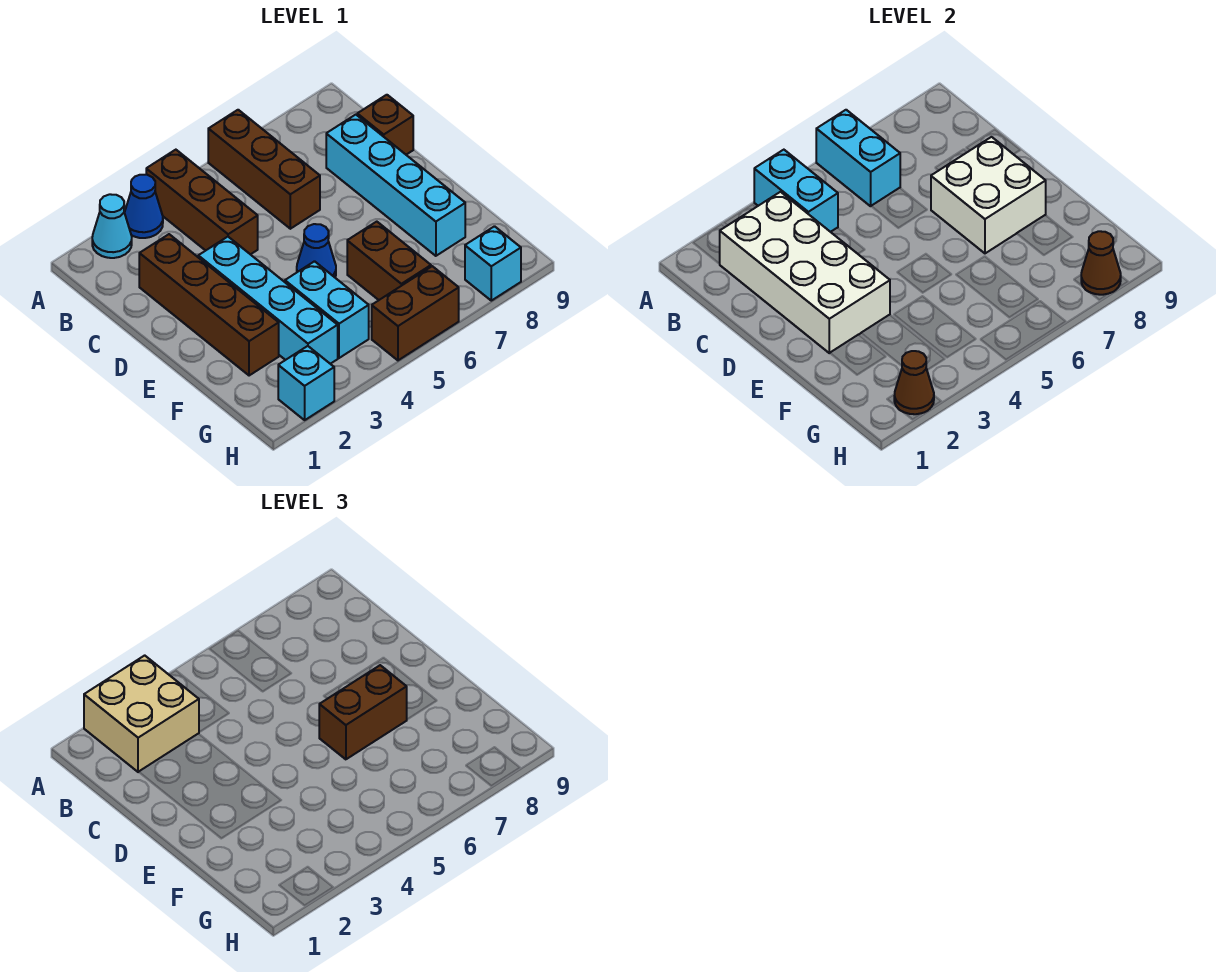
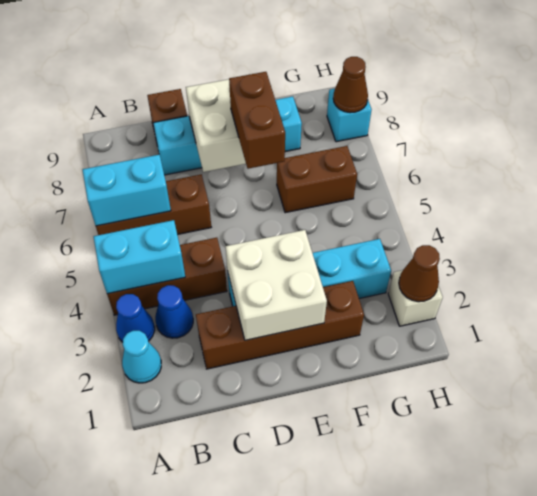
tan 2x2 brick [84,655,199,772] -> none
white 2x4 brick [719,192,890,353] -> white 2x2 brick [225,230,327,340]
blue 1x1 cone [297,224,336,277] -> blue 1x1 cone moved to [155,285,193,338]
cyan 1x2 brick [285,261,369,358] -> none
cyan 1x1 brick [278,346,334,420] -> white 1x1 brick [388,270,443,326]
brown 1x2 brick [372,266,459,360] -> none

